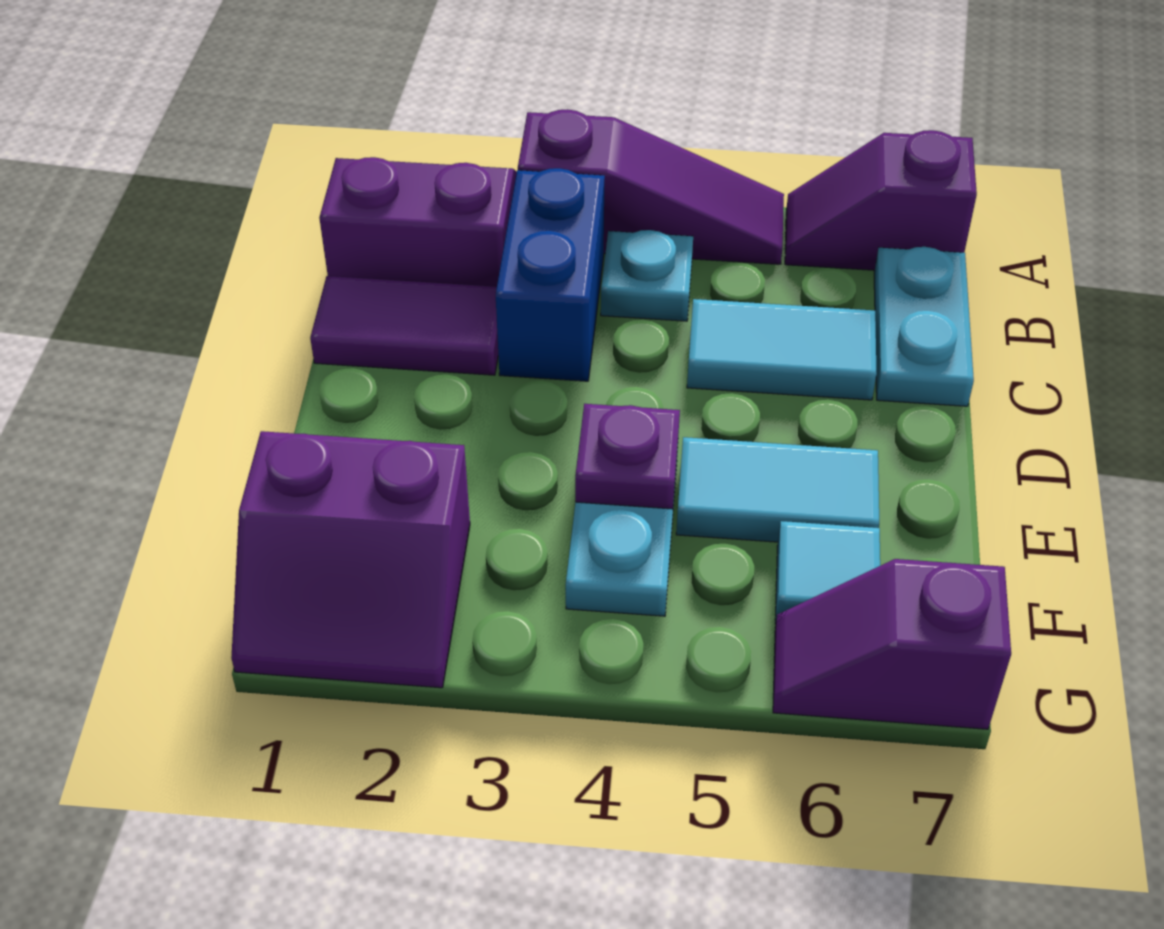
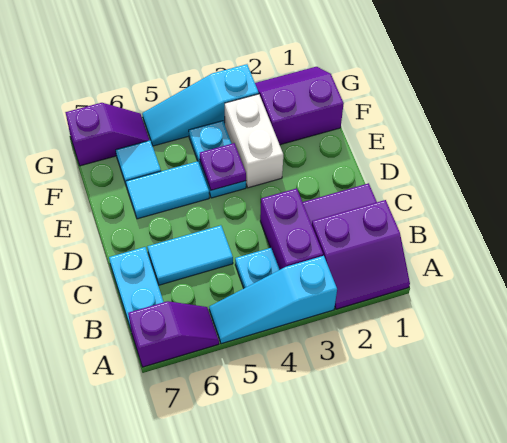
purple 1x3 slope [518,109,784,264] -> cyan 1x3 slope [209,256,337,344]
blue 1x2 brick [496,168,605,381] -> purple 1x2 brick [260,188,323,270]
none -> white 1x2 brick [225,94,283,188]
none -> cyan 1x3 slope [142,64,259,146]

